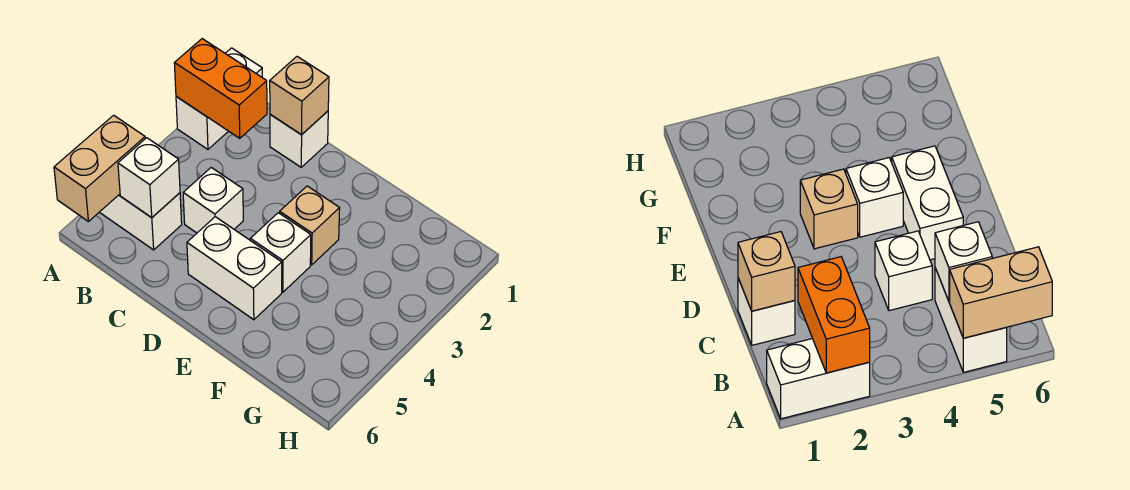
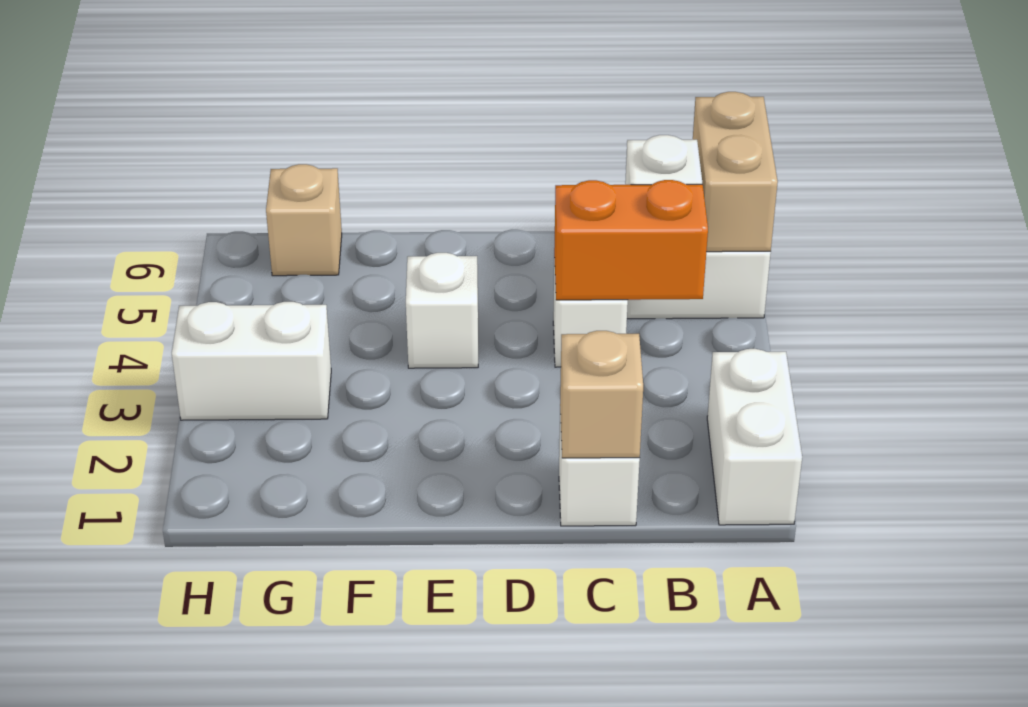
orange 1x2 brick [174,39,267,138] -> orange 1x2 brick moved to [554,180,708,300]
white 1x2 brick [187,217,282,320] -> white 1x2 brick moved to [172,302,331,420]
tan 1x1 brick [280,186,340,265] -> tan 1x1 brick moved to [266,164,342,276]

